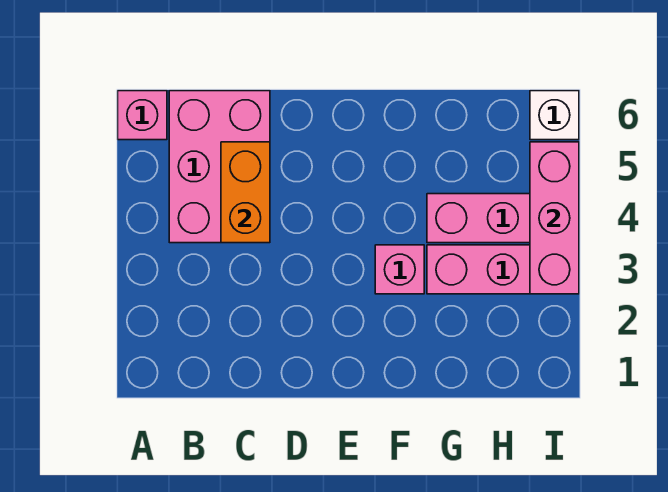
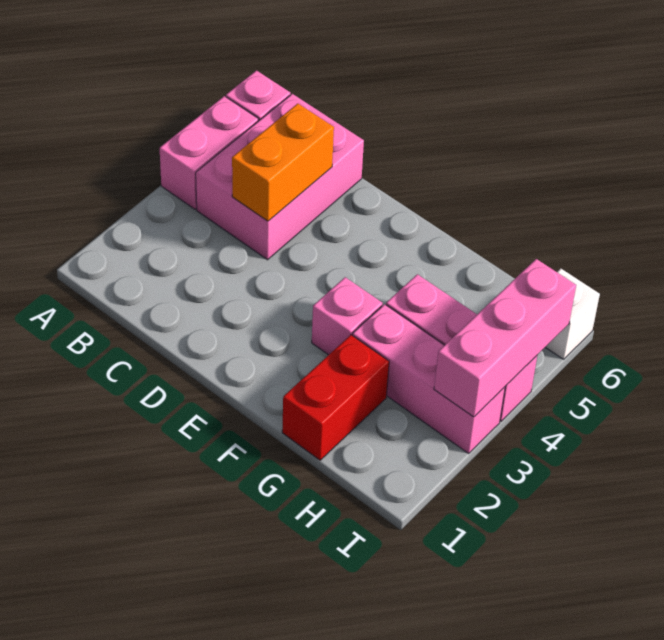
none -> pink 1x2 brick [160,96,258,209]
none -> red 1x2 brick [282,335,389,460]

